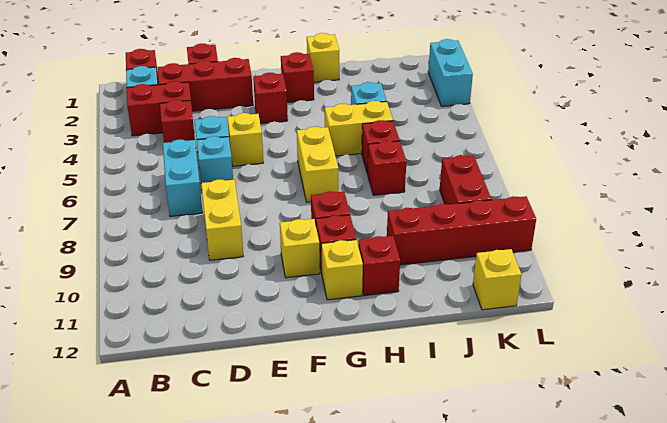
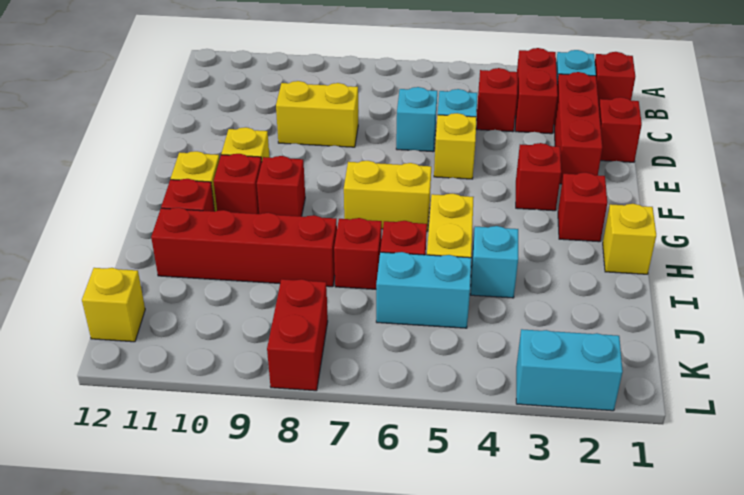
cyan 1x2 brick [163,140,203,216] -> cyan 1x2 brick moved to [376,252,471,328]
red 1x4 brick [387,196,536,265] -> red 1x4 brick turned to [151,208,337,287]
red 1x2 brick [440,155,491,205] -> red 1x2 brick turned to [267,279,328,391]

